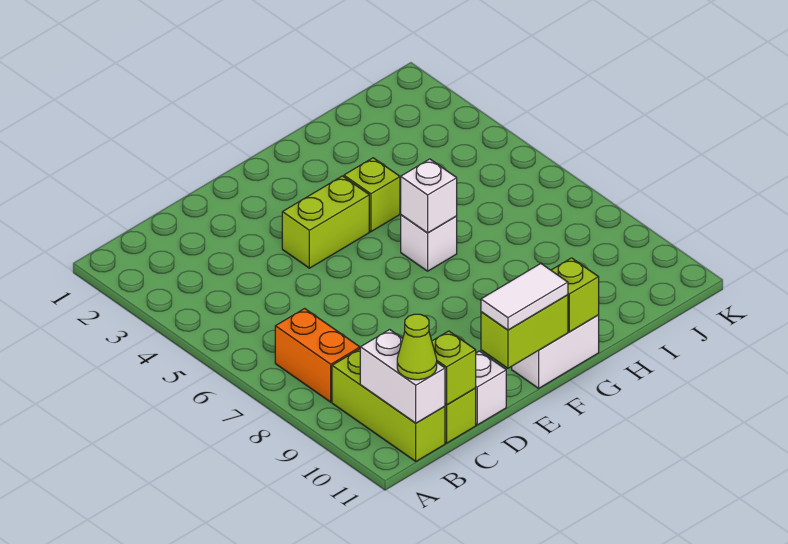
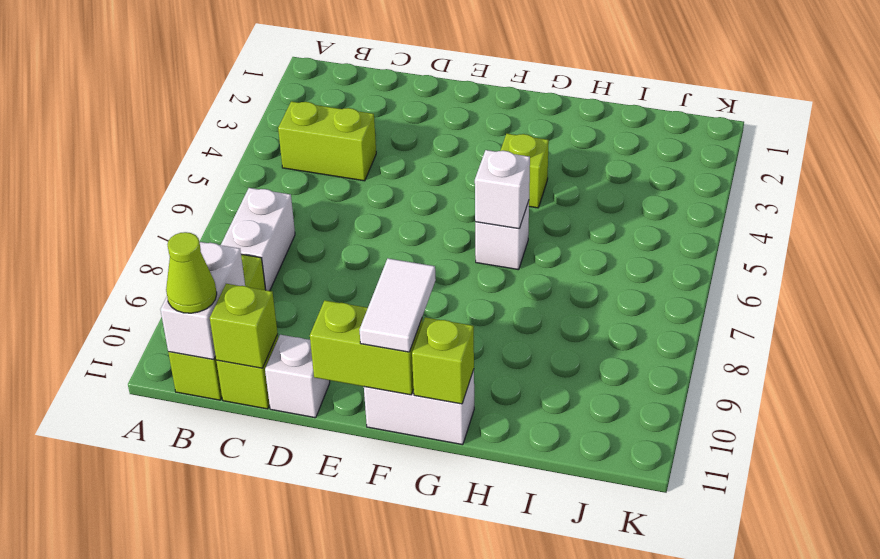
orange 1x2 brick [275,309,360,402] -> white 1x2 brick [221,188,295,291]
lime 1x2 brick [282,176,369,268] -> lime 1x2 brick moved to [278,101,376,181]
white 1x2 tile [481,264,568,330] -> white 1x2 tile turned to [359,258,436,352]

